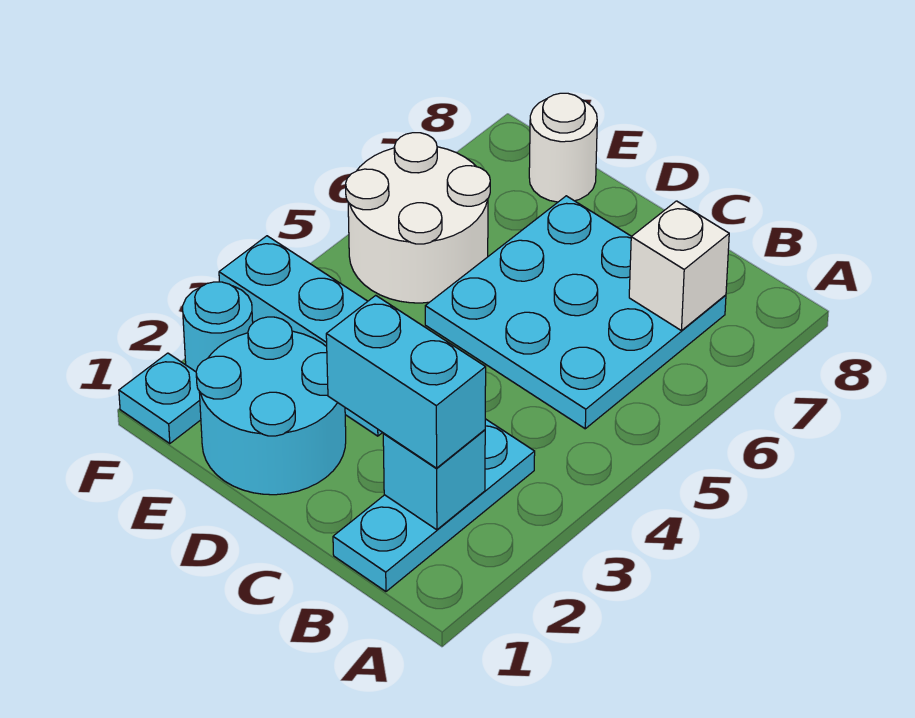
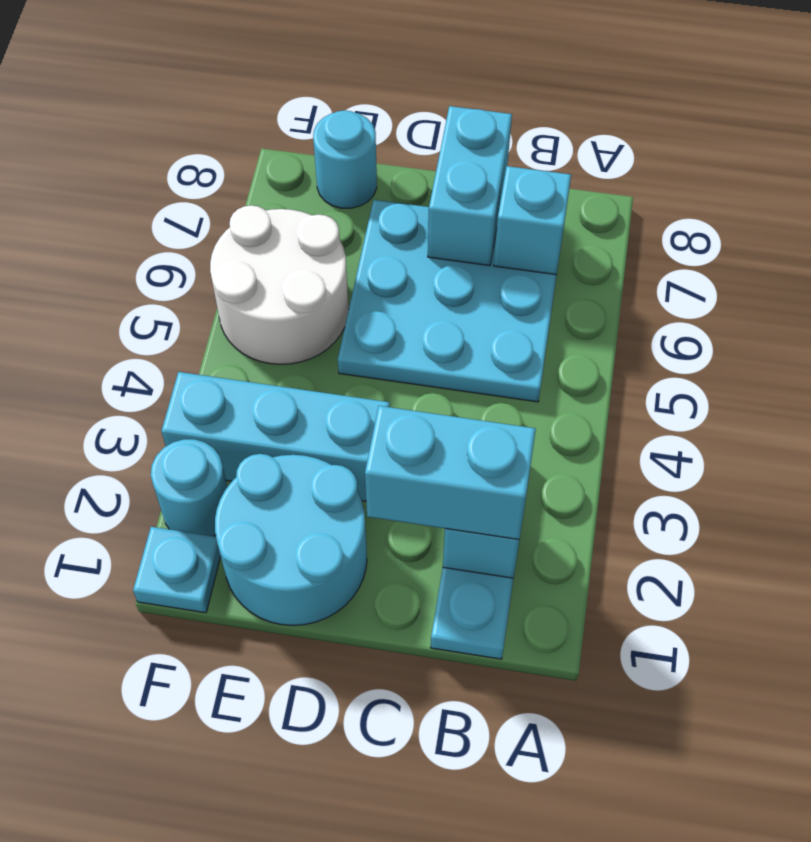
white 1x1 brick [629,201,729,331] -> cyan 1x1 brick [494,166,571,275]
none -> cyan 1x2 brick [428,106,512,266]
white 1x1 round brick [529,93,597,202] -> cyan 1x1 round brick [313,110,377,208]

